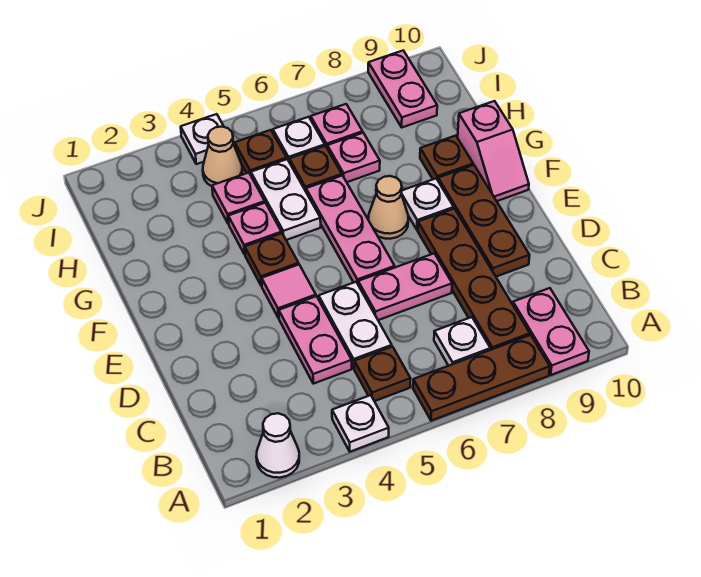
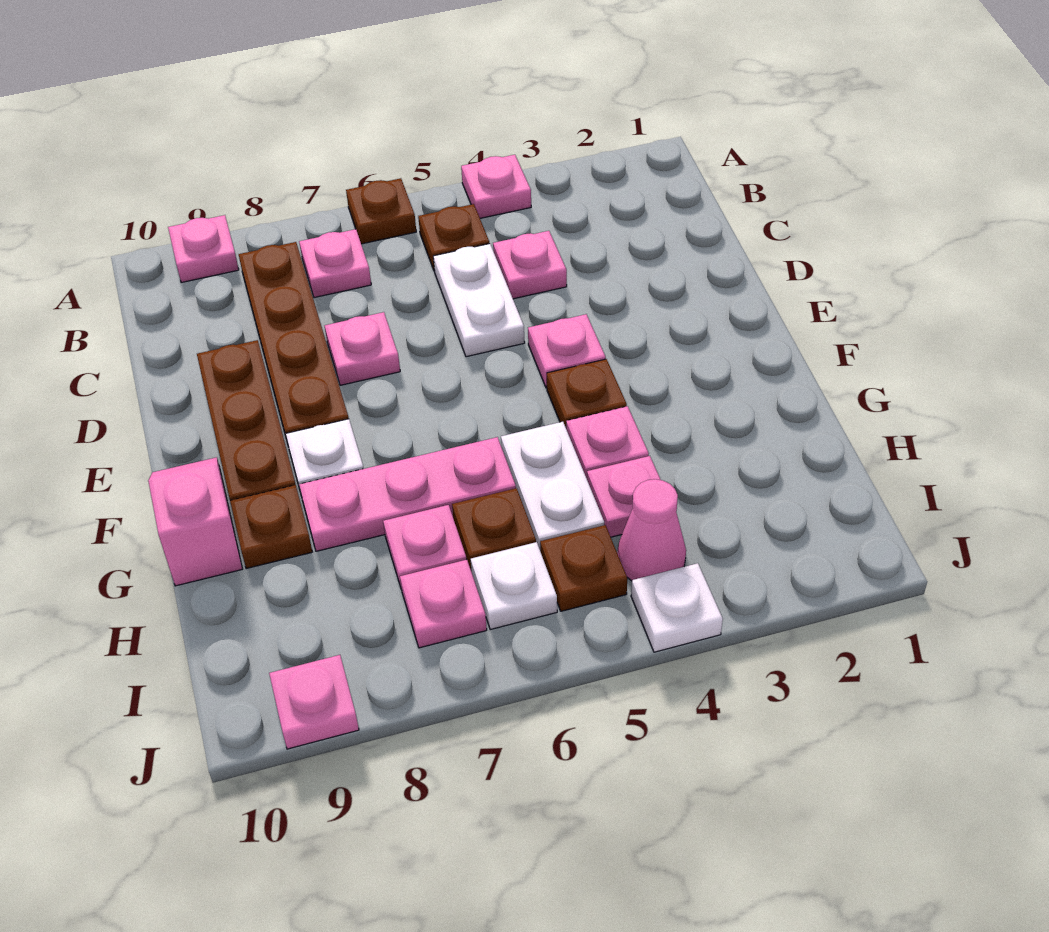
white 1x1 cone [256,413,299,478] -> none
white 1x1 plate [332,395,389,452] -> pink 1x1 plate [461,155,531,218]
brown 1x3 plate [413,335,550,421] -> brown 1x1 plate [346,178,416,244]
pink 1x2 plate [513,288,589,375] -> pink 1x1 plate [168,215,239,283]
white 1x1 plate [434,317,490,366] -> pink 1x1 plate [299,229,371,298]
pink 1x2 plate [279,296,352,384] -> pink 1x1 plate [493,231,567,299]
pink 1x2 plate [358,253,452,320] -> pink 1x1 plate [325,312,400,385]
pink 1x1 tile [262,265,316,318] -> pink 1x1 plate [528,314,606,388]
pink 1x3 plate [306,176,395,284] -> pink 1x3 plate turned to [299,437,516,551]
tan 1x1 cone [368,176,408,239] -> none
tan 1x1 cone [203,127,243,186] -> pink 1x1 cone [617,479,686,581]
pink 1x2 plate [368,51,437,127] -> pink 1x1 plate [269,655,359,749]

